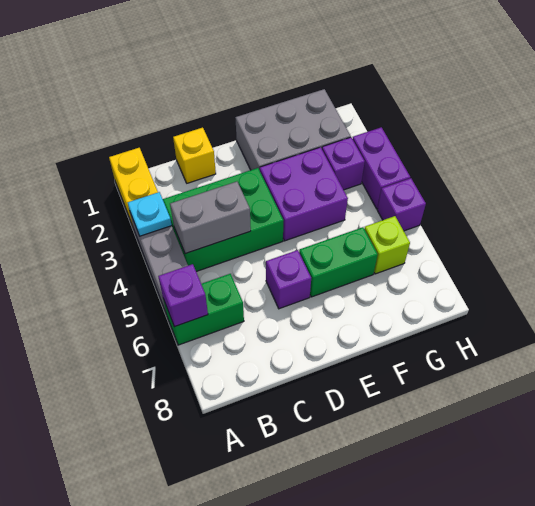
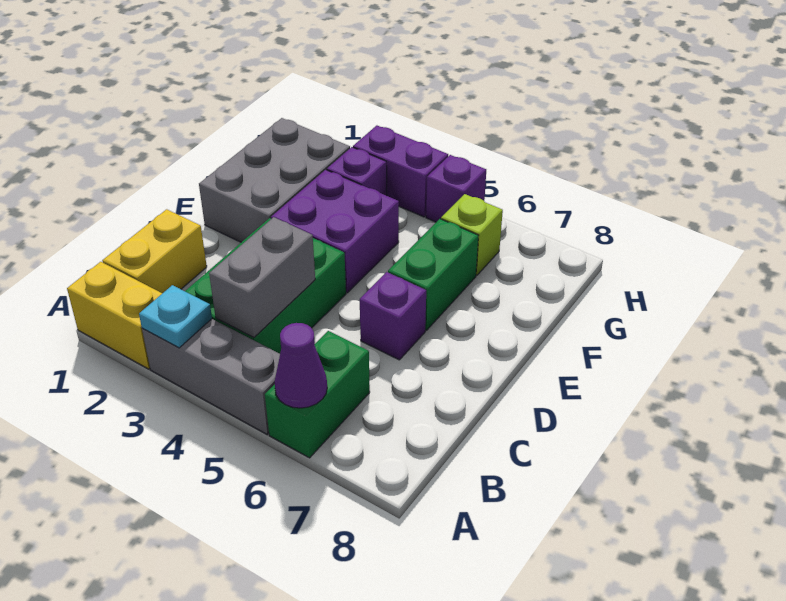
purple 1x1 brick [158,264,208,327] -> purple 1x1 cone [274,323,327,408]
yellow 1x1 brick [173,128,216,183] -> yellow 1x2 brick [102,209,207,293]

